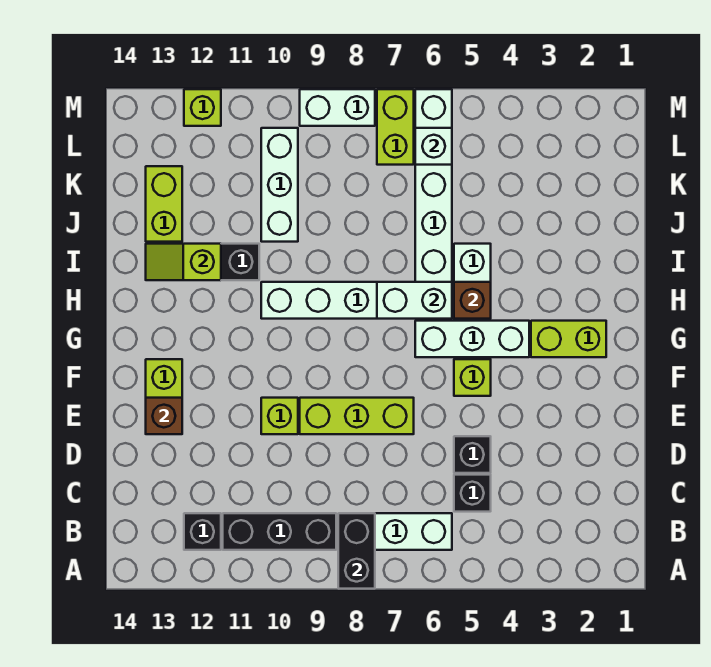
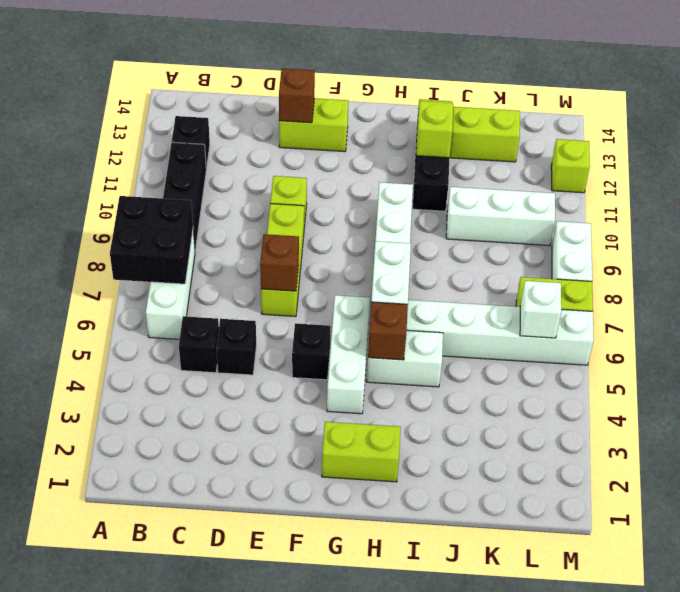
black 1x2 brick [338,513,375,589] -> black 2x2 brick [110,196,193,284]
none -> brown 1x1 brick [260,234,299,291]
lime 1x1 brick [454,359,491,396] -> black 1x1 brick [292,323,331,380]
lime 1x2 brick [531,321,606,357] -> lime 1x2 brick turned to [322,422,401,482]

